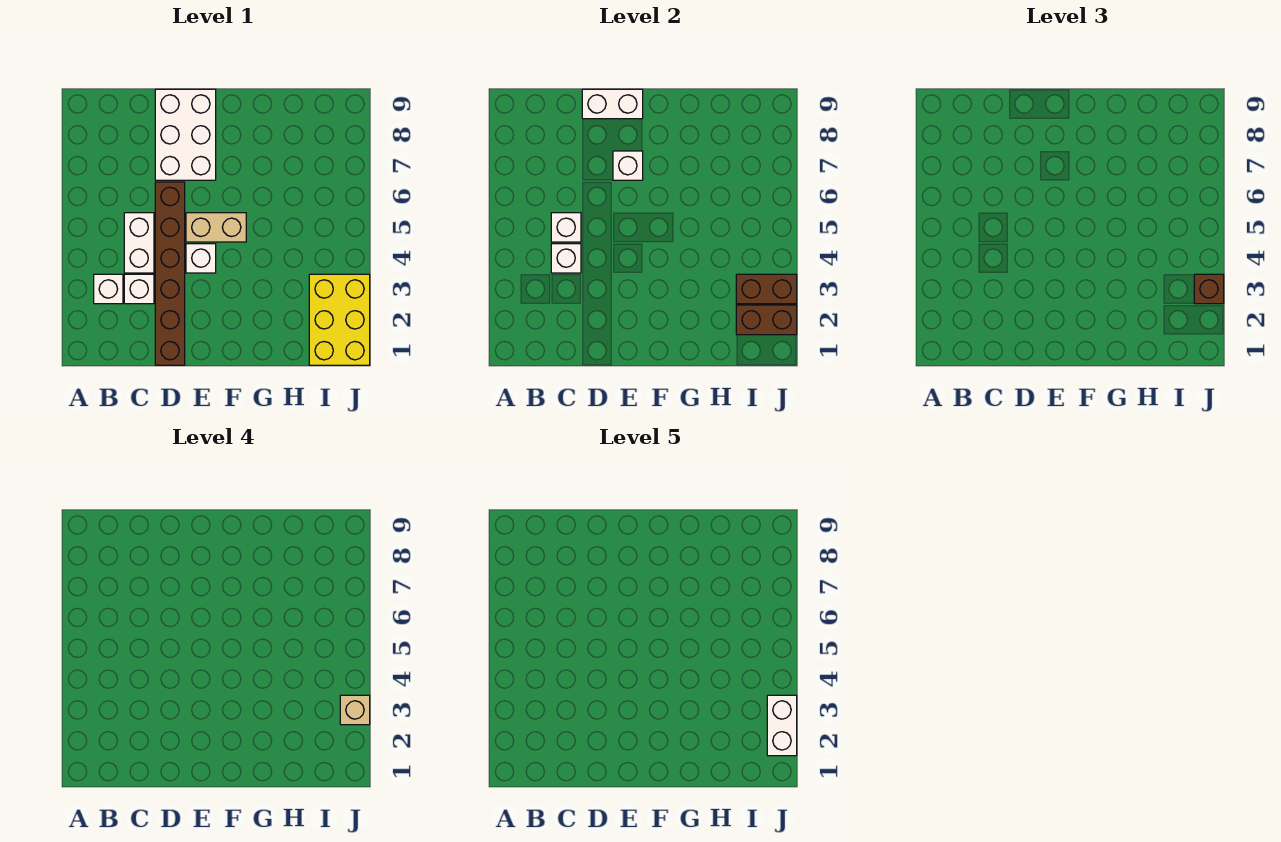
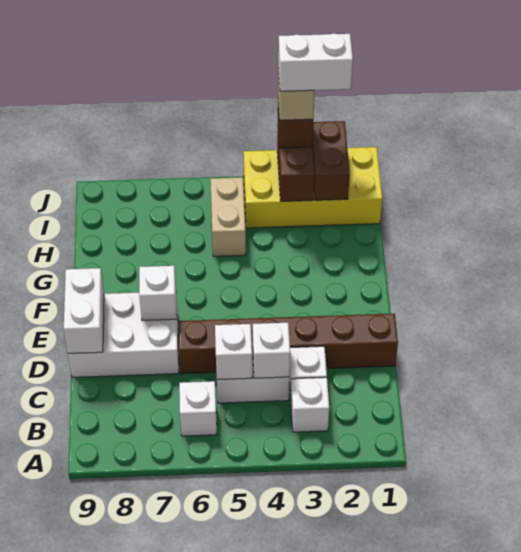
white 1x1 brick [186,244,216,273] -> white 1x1 brick moved to [179,381,217,436]
tan 1x2 brick [186,213,246,242] -> tan 1x2 brick moved to [210,177,246,256]
yellow 2x3 brick [309,274,370,365] -> yellow 2x4 brick [243,147,382,228]

